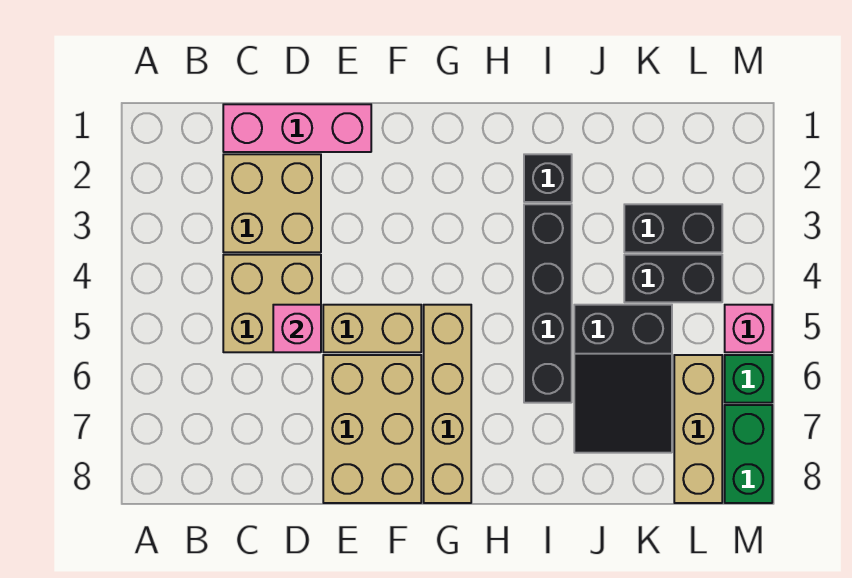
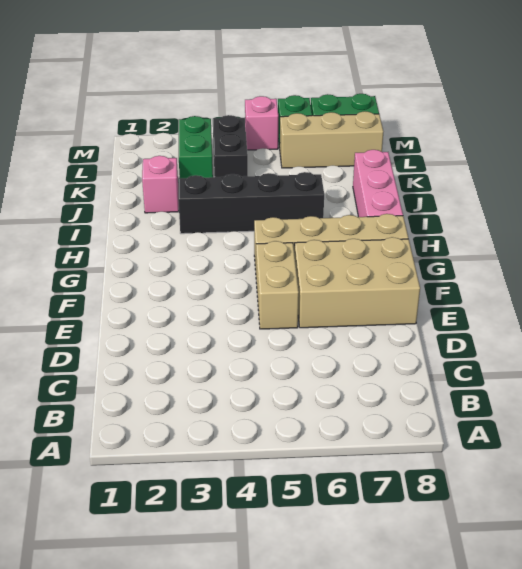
pink 1x3 brick [223,104,371,152] -> pink 1x3 brick moved to [353,150,403,217]
tan 2x2 brick [223,154,321,252] -> none
tan 2x2 brick [223,255,321,352] -> none
pink 1x1 brick [273,305,321,352] -> pink 1x1 brick moved to [142,156,179,213]
black 1x1 brick [524,154,572,202] -> none
black 2x3 slope [574,305,672,453] -> none
black 1x2 brick [624,204,722,252] -> green 1x2 brick [179,116,213,178]

